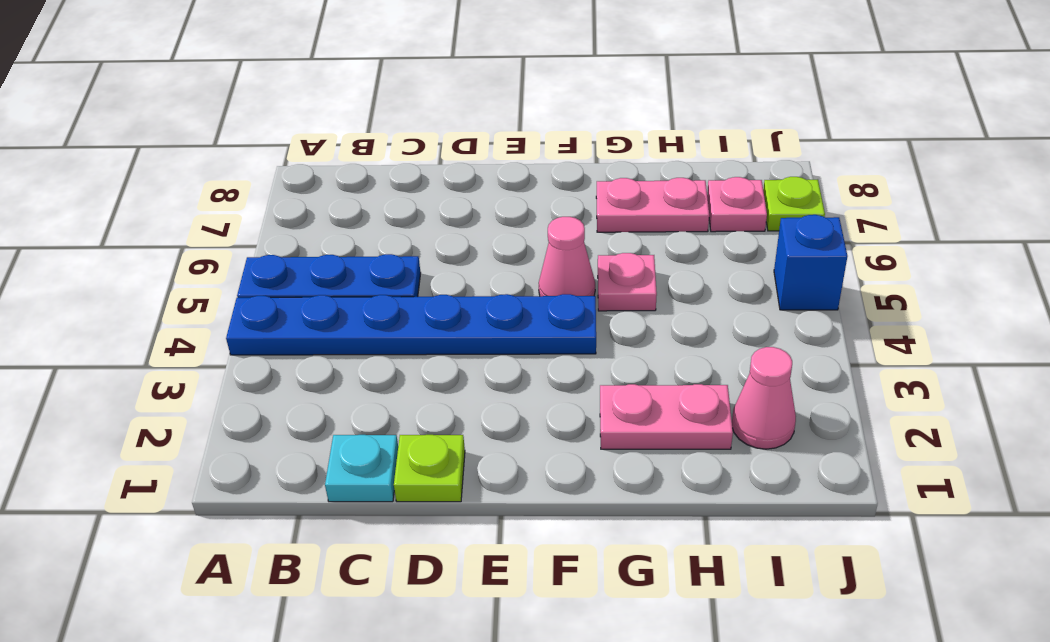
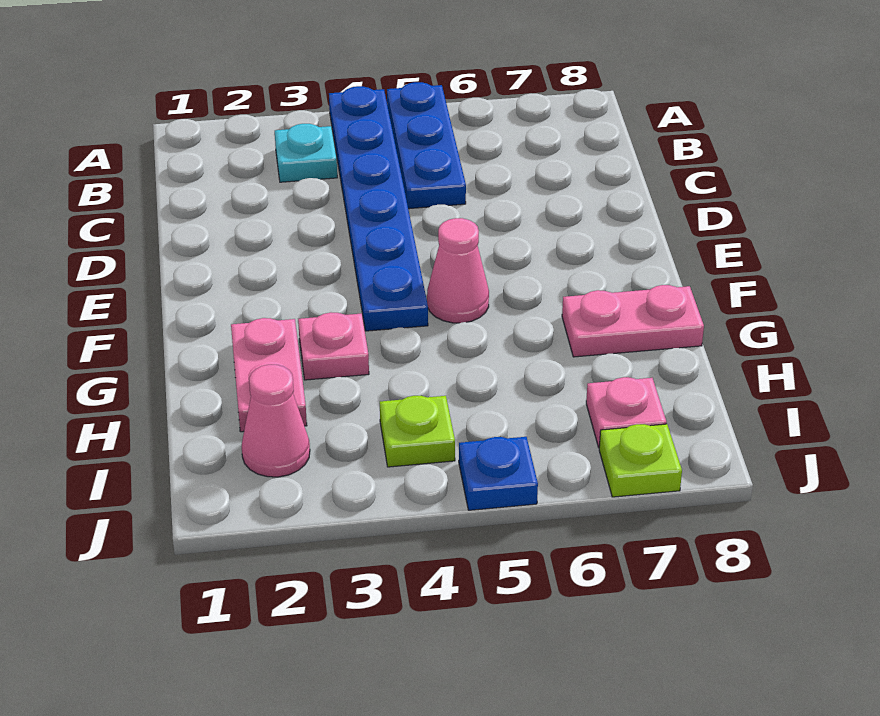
cyan 1x1 plate [325,435,398,502] -> cyan 1x1 plate moved to [275,124,337,182]
lime 1x1 plate [394,435,465,502] -> lime 1x1 plate moved to [380,396,455,467]
pink 1x1 plate [598,253,657,311] -> pink 1x1 plate moved to [298,313,369,380]
pink 1x2 plate [596,178,709,232] -> pink 1x2 plate turned to [562,285,704,357]
blue 1x1 brick [774,215,848,310] -> blue 1x1 plate [459,437,538,510]

